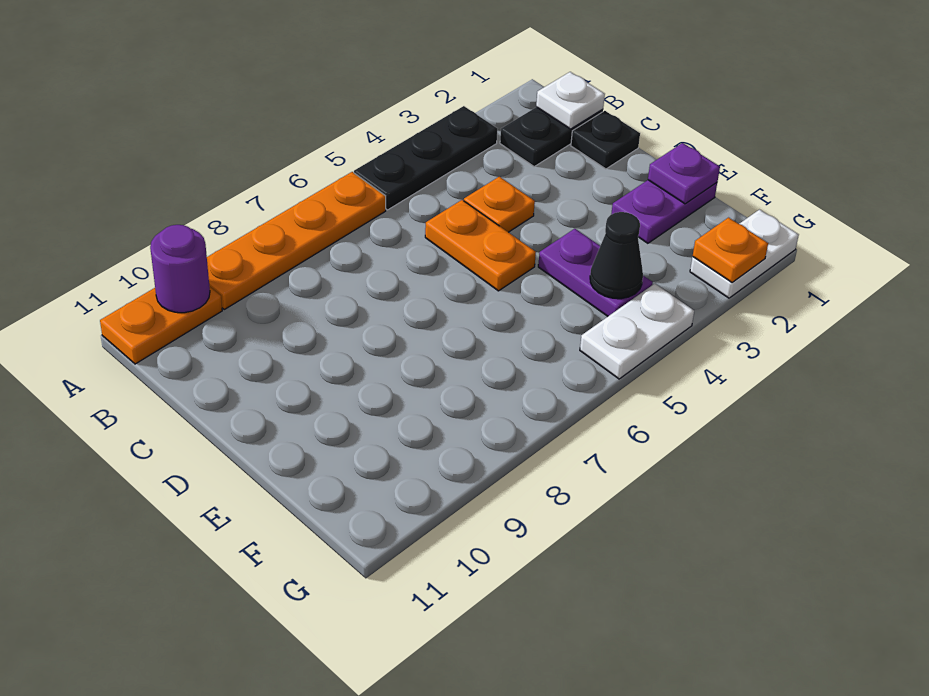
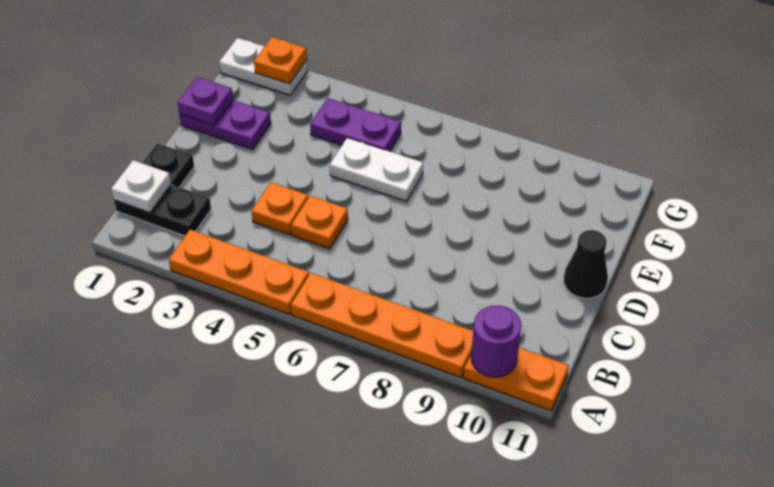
black 1x3 plate [354,106,497,210] -> orange 1x3 plate [169,229,309,314]
orange 1x2 plate [425,200,536,291] -> orange 1x1 plate [291,196,348,249]
purple 1x2 plate [538,229,653,316] -> purple 1x2 plate turned to [310,98,401,151]
black 1x1 cone [590,212,643,299] -> black 1x1 cone moved to [564,230,608,298]
white 1x2 plate [580,284,694,379] -> white 1x2 plate moved to [330,138,423,201]

